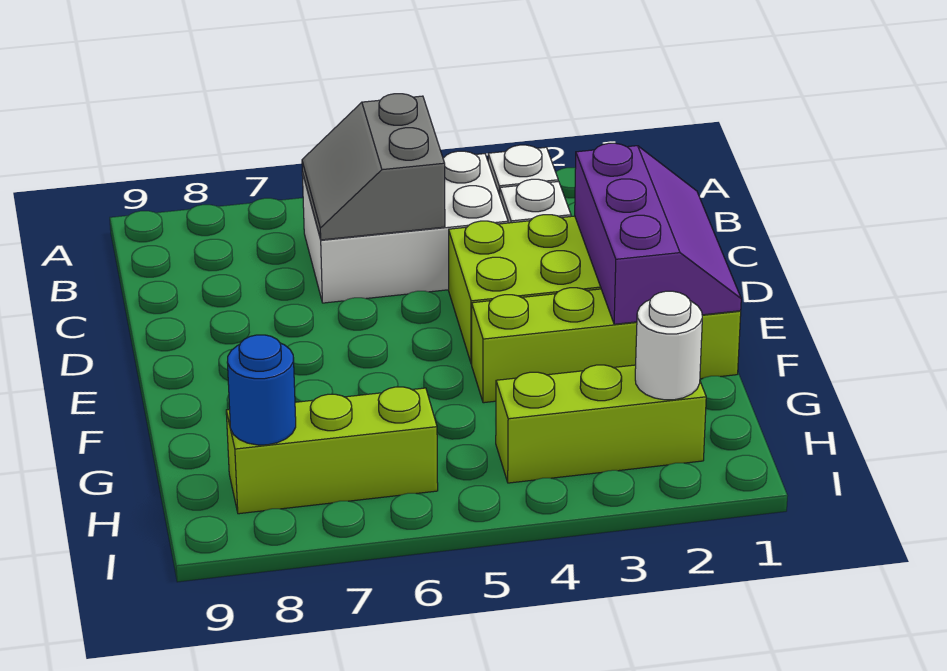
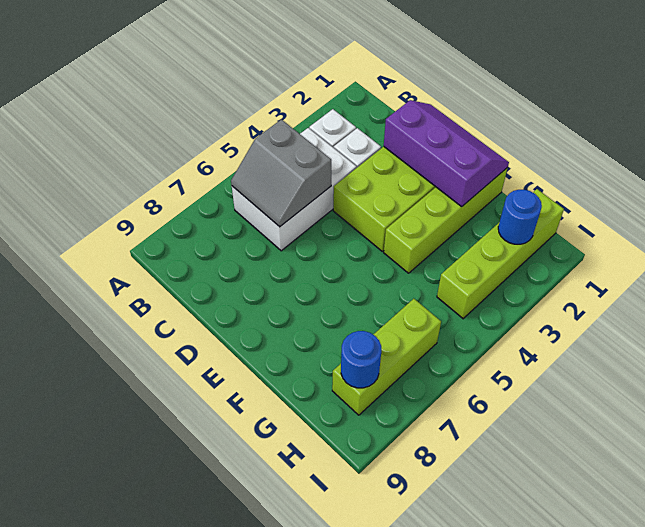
lime 1x3 brick [496,365,706,483] -> lime 1x4 brick [437,189,564,319]
white 1x1 round brick [635,291,702,400] -> blue 1x1 round brick [498,190,542,244]

